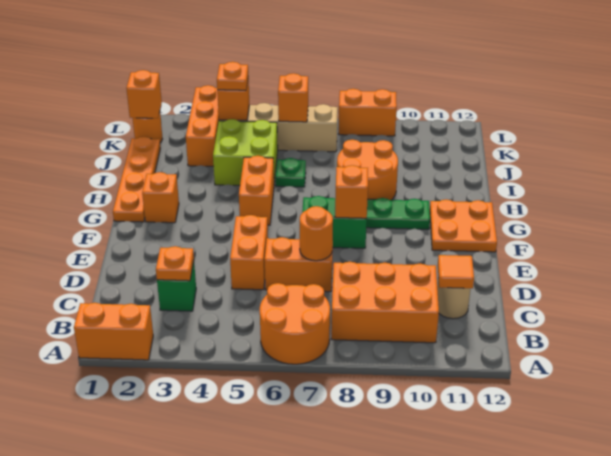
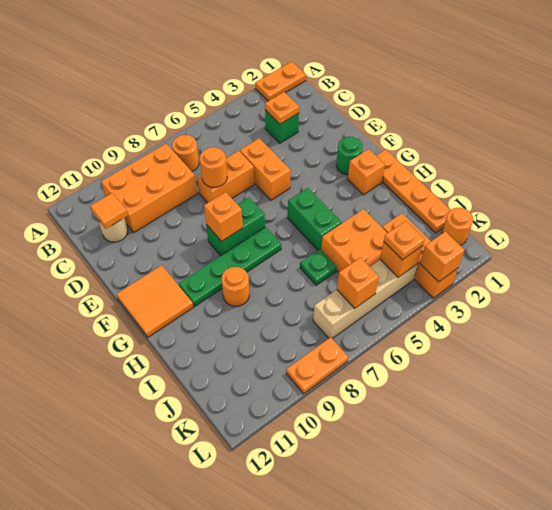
orange 1x2 brick [74,303,153,360] -> orange 1x2 plate [255,62,306,101]
orange 2x2 round brick [260,283,330,364] -> orange 1x1 round brick [172,135,199,171]
none -> green 1x1 round brick [336,137,363,175]
orange 2x2 plate [430,200,497,252] -> orange 2x2 tile [117,265,193,337]
orange 1x2 brick [239,156,274,225] -> green 1x2 brick [288,188,342,250]
orange 2x2 round brick [337,140,398,200] -> orange 1x1 round brick [221,267,249,306]
lime 2x2 brick [213,119,278,185] -> orange 2x2 brick [321,209,387,272]
orange 1x1 brick [126,70,162,118] -> orange 1x1 brick moved to [420,231,465,282]
orange 1x2 brick [339,89,397,136] -> orange 1x2 plate [286,337,348,394]

